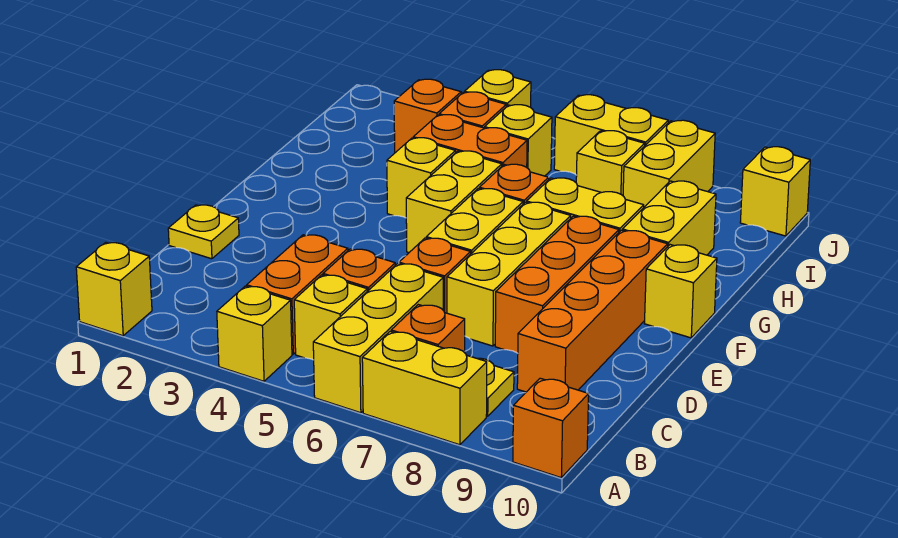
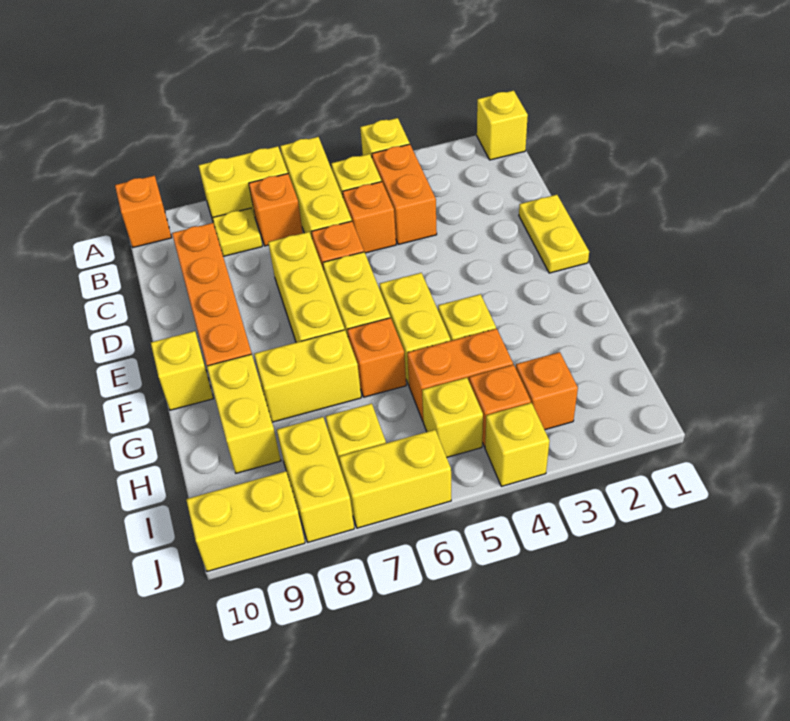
yellow 1x1 plate [168,205,239,259] -> yellow 1x2 plate [519,195,589,273]
orange 1x3 brick [495,216,619,353] -> none
yellow 1x1 brick [740,147,810,236] -> yellow 1x2 brick [186,471,305,572]

